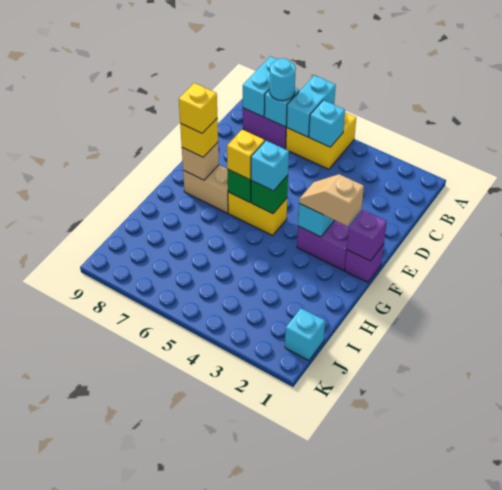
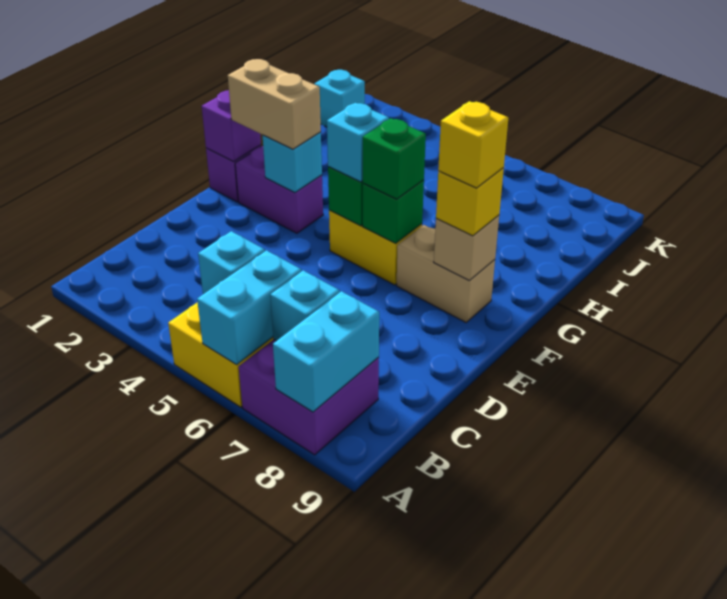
cyan 1x1 round brick [270,58,296,100] -> none
tan 1x2 slope [299,174,364,226] -> tan 1x2 brick [228,59,321,149]
yellow 1x1 brick [227,130,265,180] -> green 1x1 brick [363,118,426,199]

